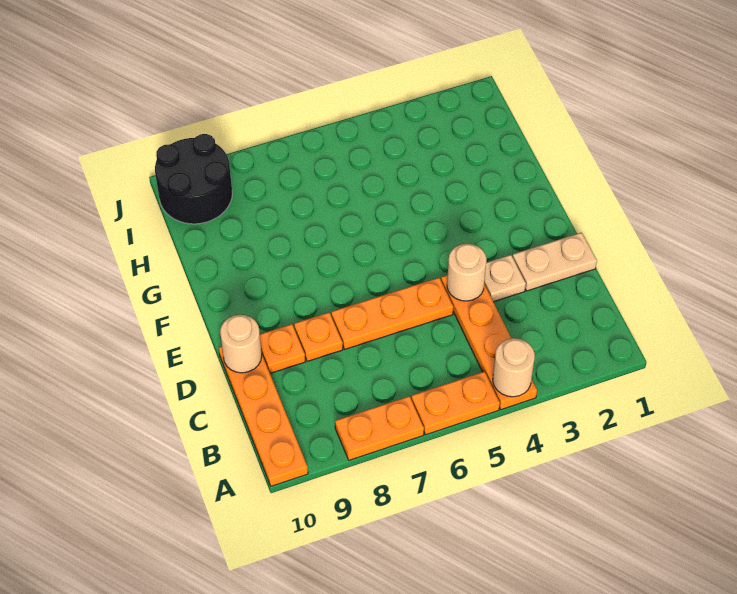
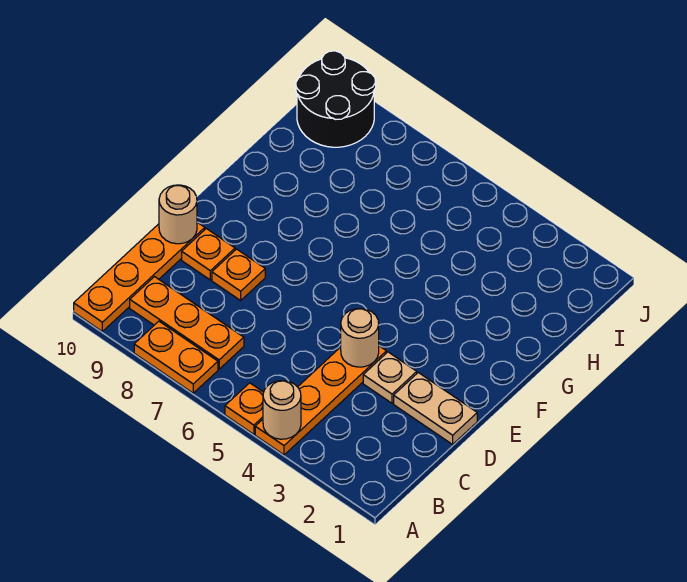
orange 1x2 plate [411,371,500,435] -> orange 1x1 plate [225,383,264,434]
orange 1x3 plate [331,278,453,349] -> orange 1x3 plate moved to [130,277,244,369]

